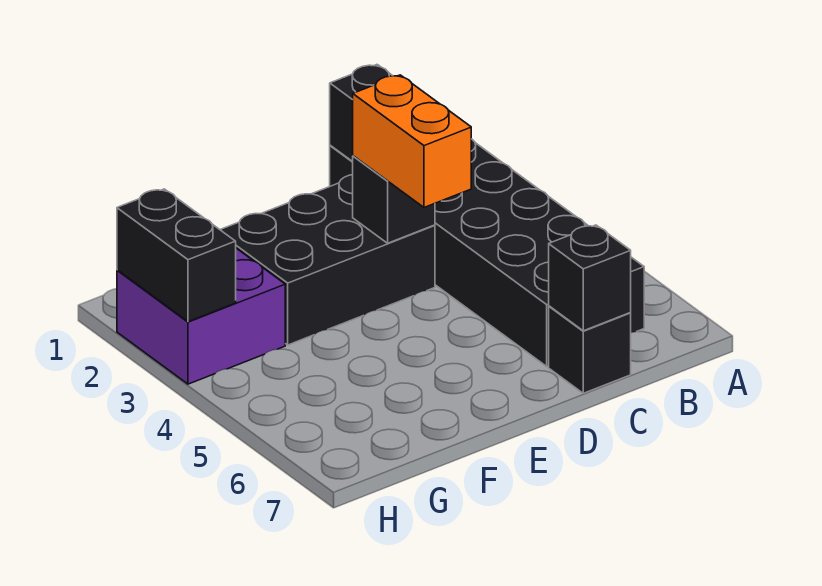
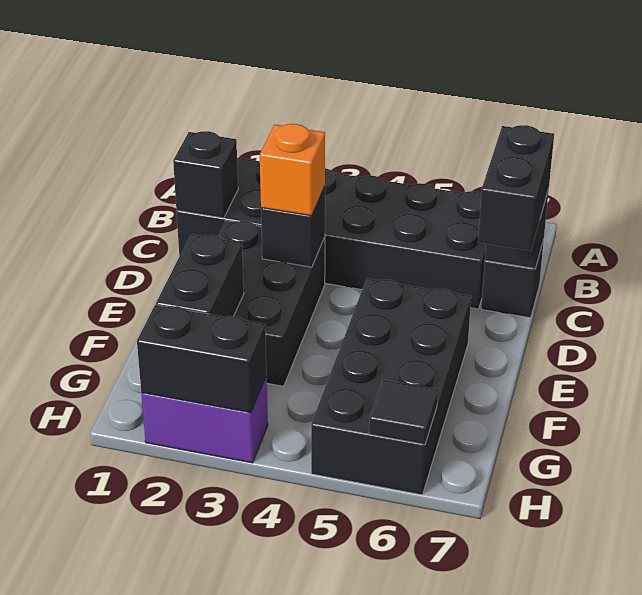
none -> black 1x2 brick [478,125,554,251]
orange 1x2 brick [353,75,471,207] -> orange 1x1 brick [260,124,325,216]
none -> black 2x4 brick [311,279,471,495]
none -> black 1x2 brick [156,234,244,317]
purple 2x2 brick [117,248,285,384] -> purple 1x2 brick [141,377,268,463]
none -> black 1x1 tile [369,380,438,445]

